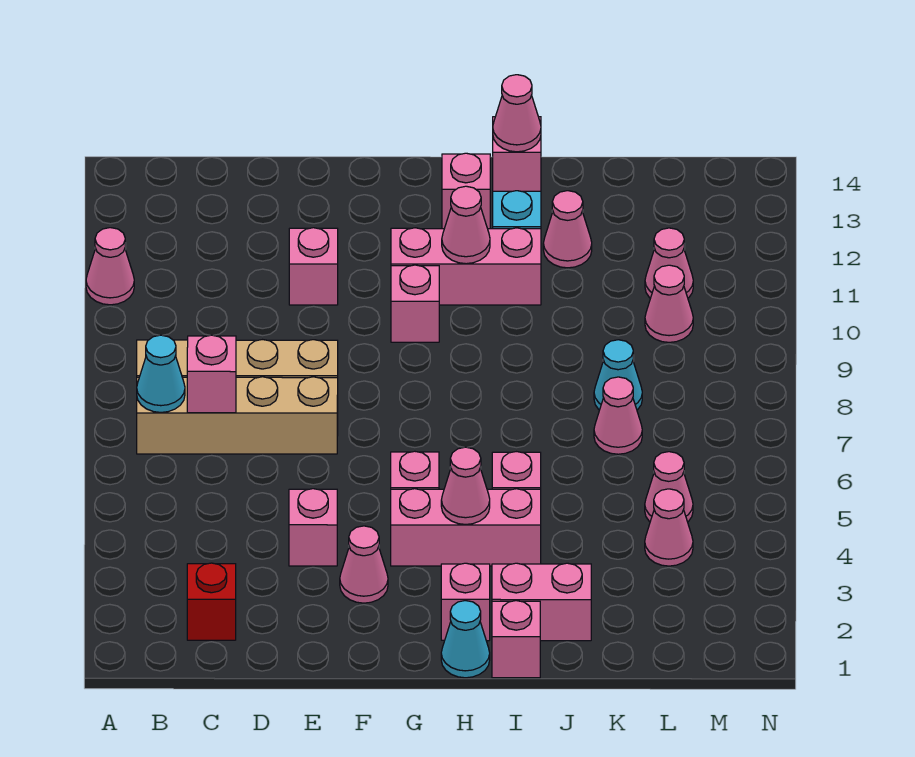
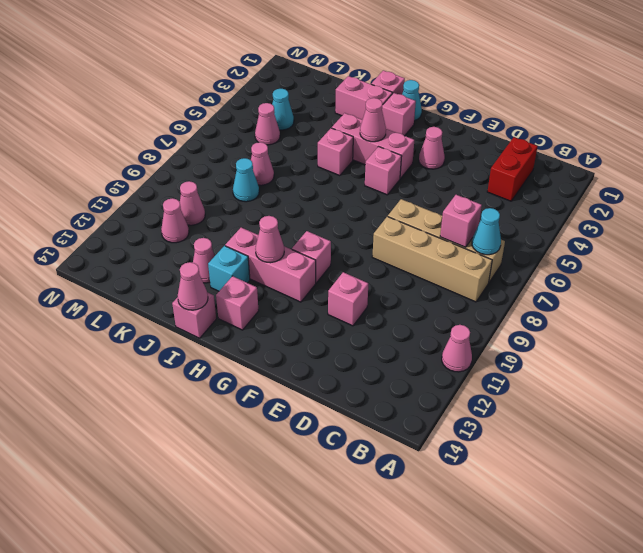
red 1x1 brick [187,563,236,640] -> red 1x2 brick [487,137,538,201]
pink 1x1 brick [289,489,337,566] -> none
pink 1x1 cone [645,489,693,566] -> cyan 1x1 cone [272,89,294,130]

